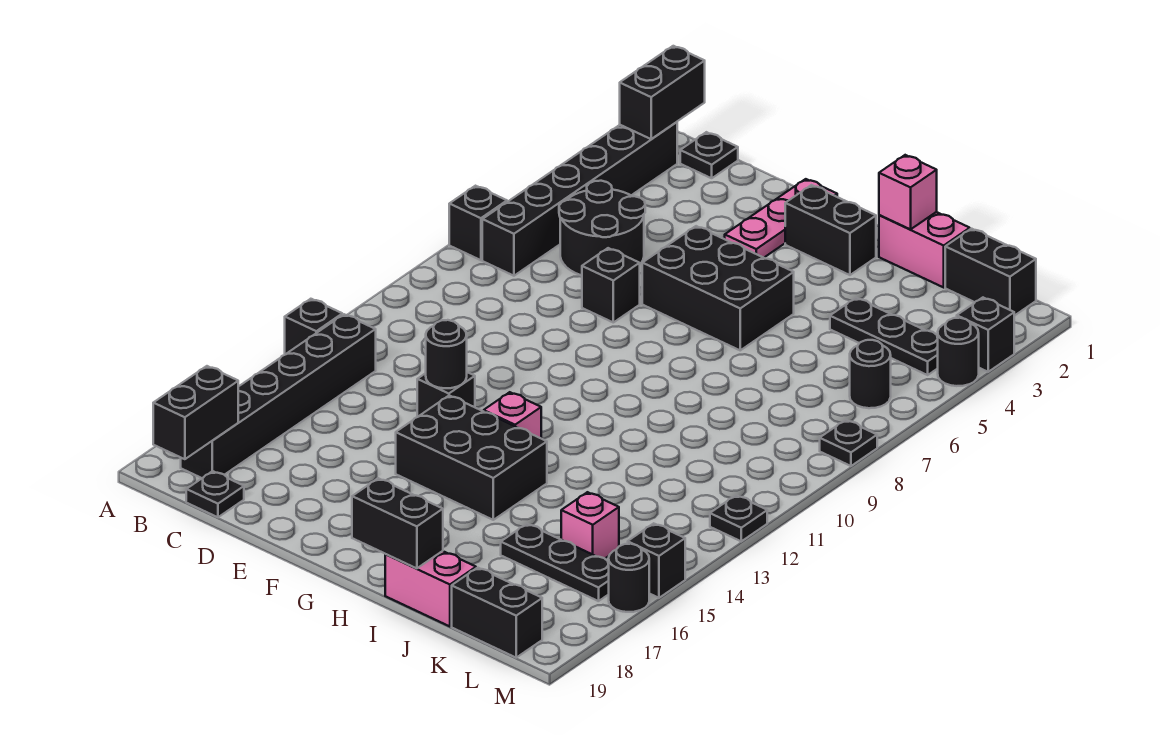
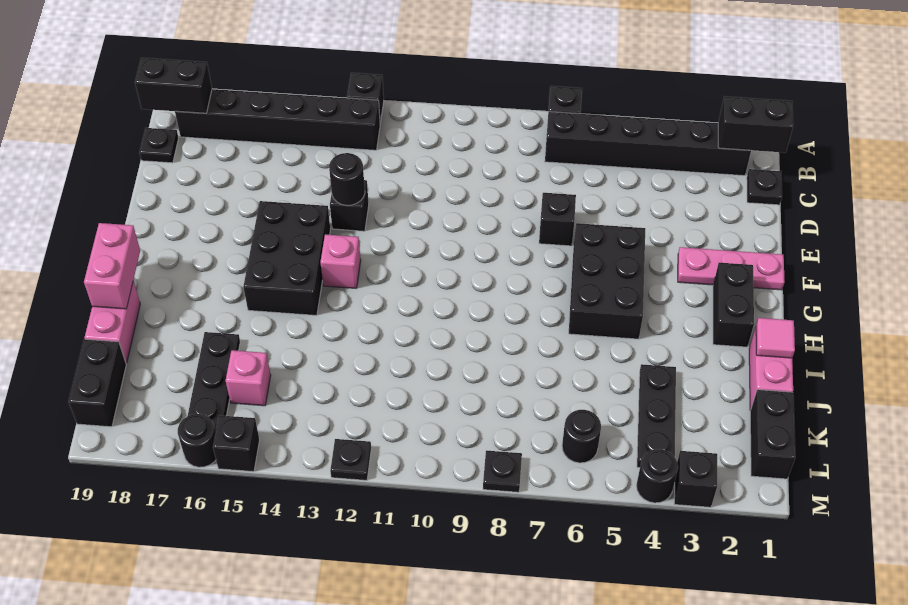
black 2x2 round brick [559,181,645,275] -> none
black 1x2 brick [352,478,443,568] -> pink 1x2 brick [84,223,140,309]
pink 1x1 brick [879,155,937,229] -> pink 1x1 tile [756,318,795,358]

